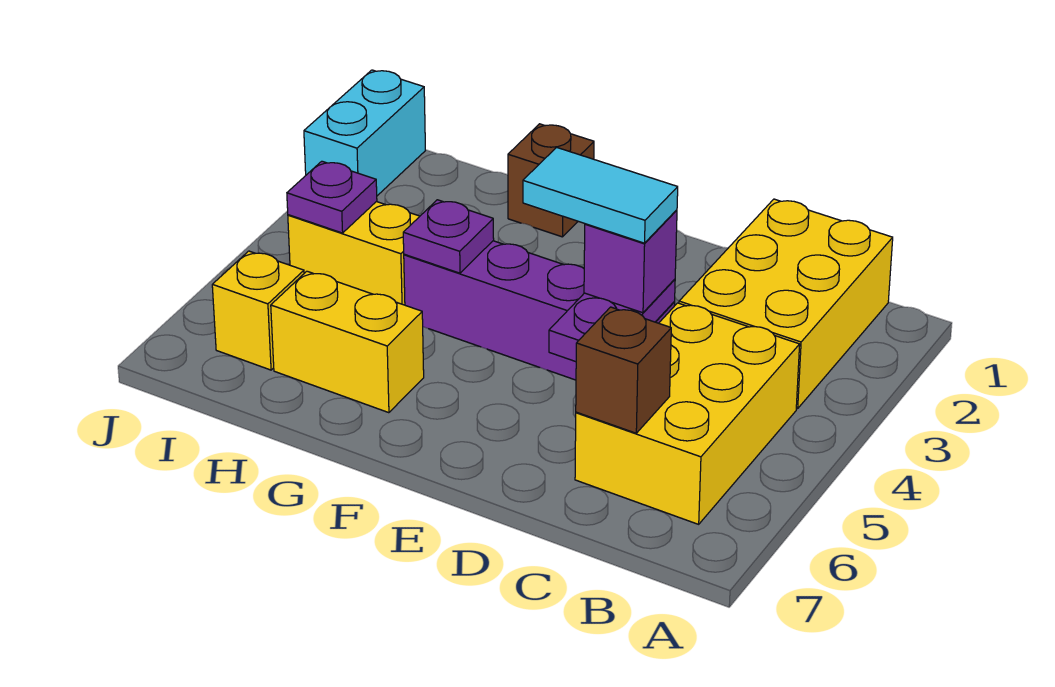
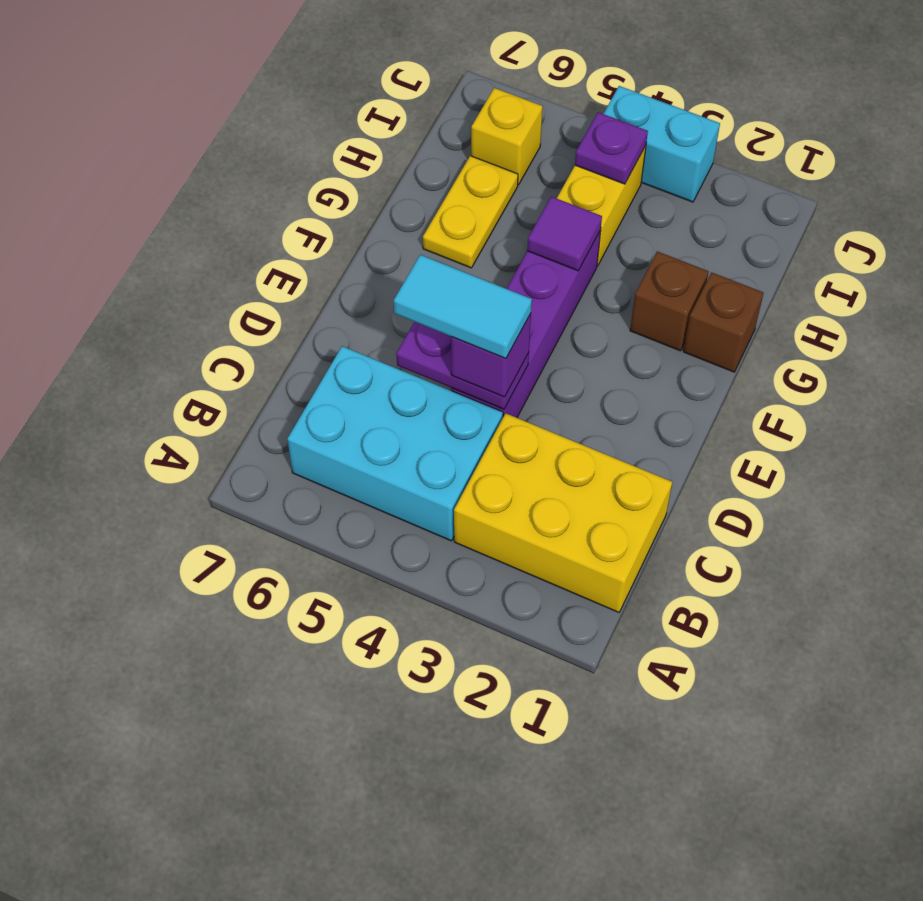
yellow 2x3 brick [575,303,800,524] -> cyan 2x3 brick [287,346,503,541]
brown 1x1 brick [576,307,671,433] -> brown 1x1 brick moved to [630,251,709,351]
cyan 1x2 tile [523,147,678,243] -> cyan 1x2 tile turned to [394,255,532,358]
purple 1x1 plate [403,200,494,273] -> purple 1x1 tile [527,197,602,271]
yellow 1x2 brick [271,271,424,413] -> yellow 1x2 plate [423,156,518,268]
cyan 1x2 brick [304,70,425,196] -> cyan 1x2 brick moved to [604,86,720,202]

